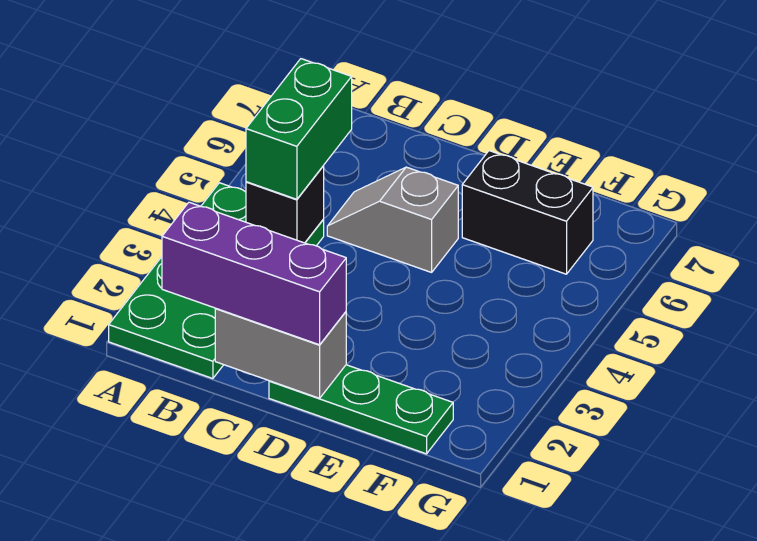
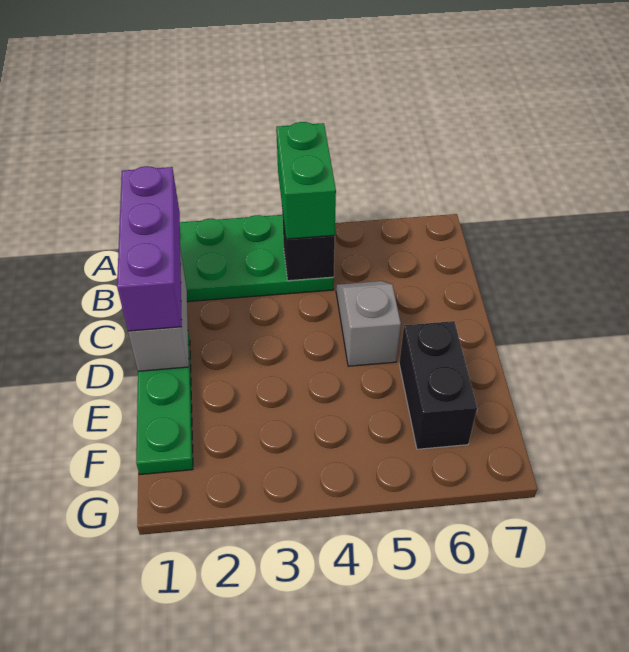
green 1x2 brick [246,59,352,199] -> green 1x2 brick turned to [276,122,336,239]

